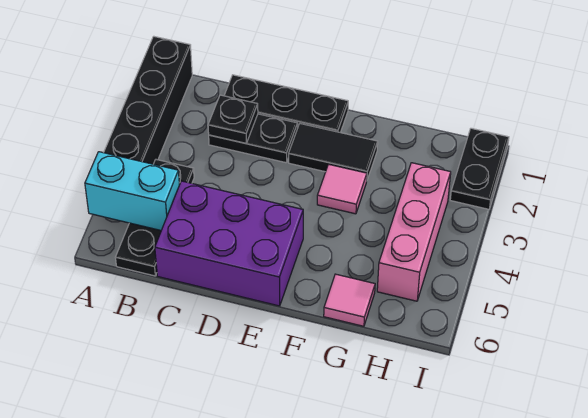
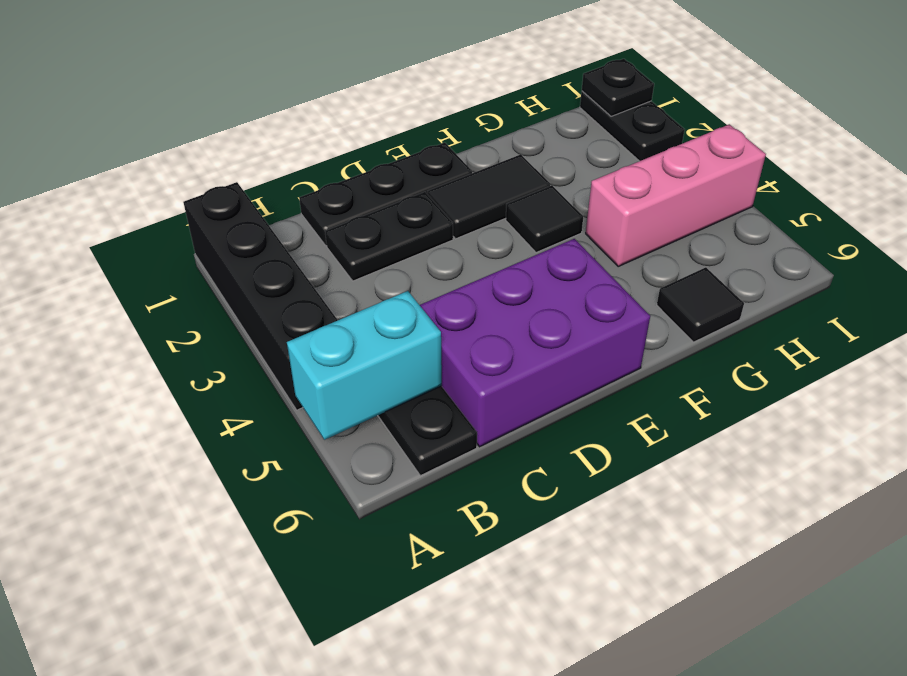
black 1x1 plate [208,95,258,143] -> black 1x1 plate moved to [582,59,654,116]
pink 1x1 tile [317,164,367,214] -> black 1x1 tile [506,185,583,252]
pink 1x1 tile [324,274,375,326] -> black 1x1 tile [657,267,744,342]
pink 1x3 brick [377,163,451,301] -> pink 1x3 brick turned to [586,124,766,266]

